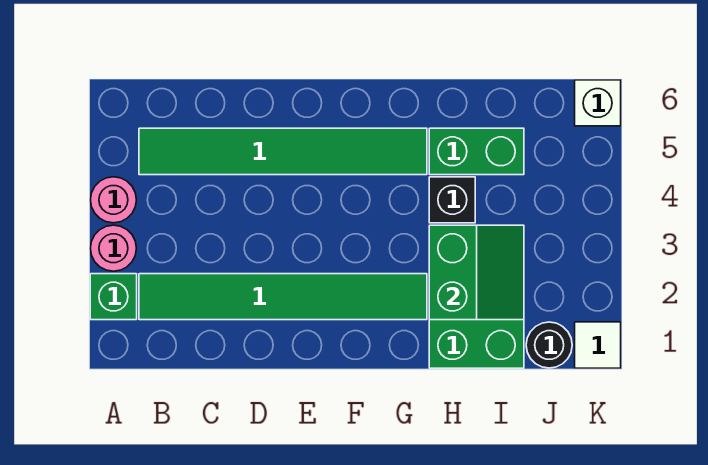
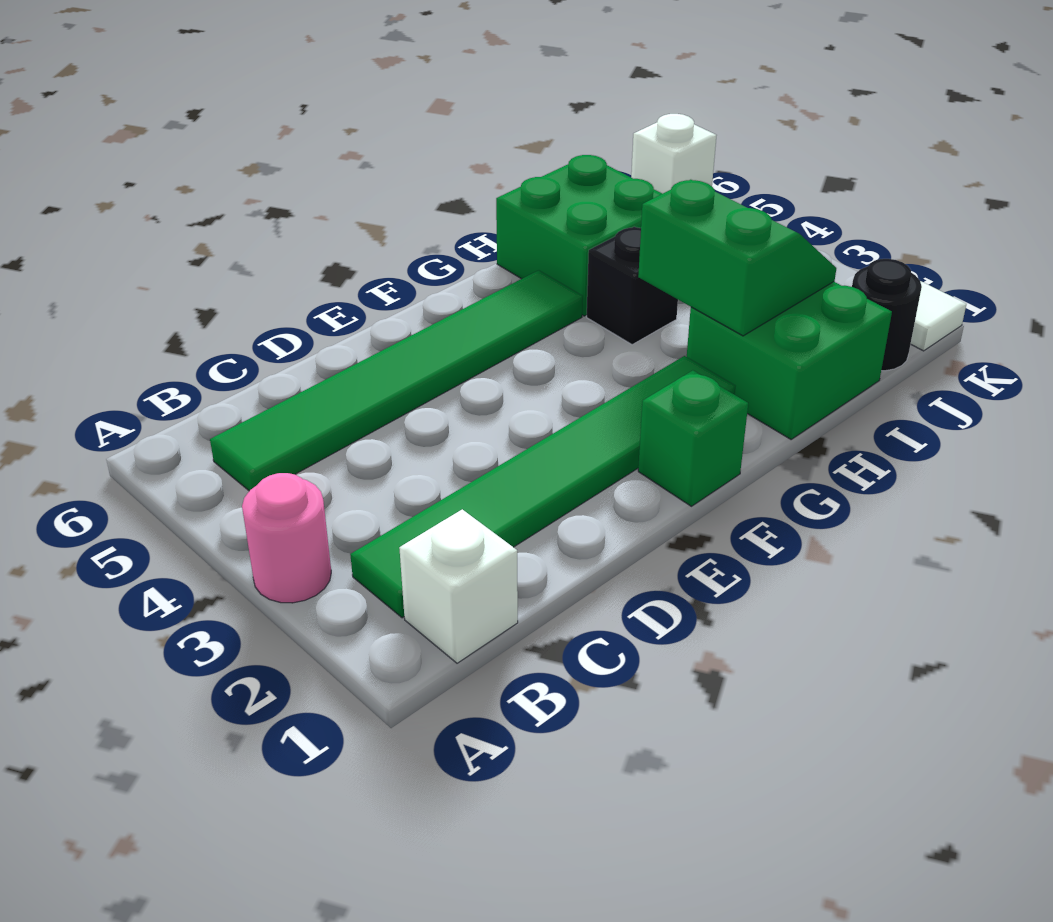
green 1x1 brick [90,274,137,320] -> green 1x1 brick moved to [638,370,748,506]
pink 1x1 round brick [90,177,136,223] -> none
none -> white 1x1 brick [399,509,518,663]
green 1x2 brick [429,128,524,175] -> green 2x2 brick [496,155,662,316]

